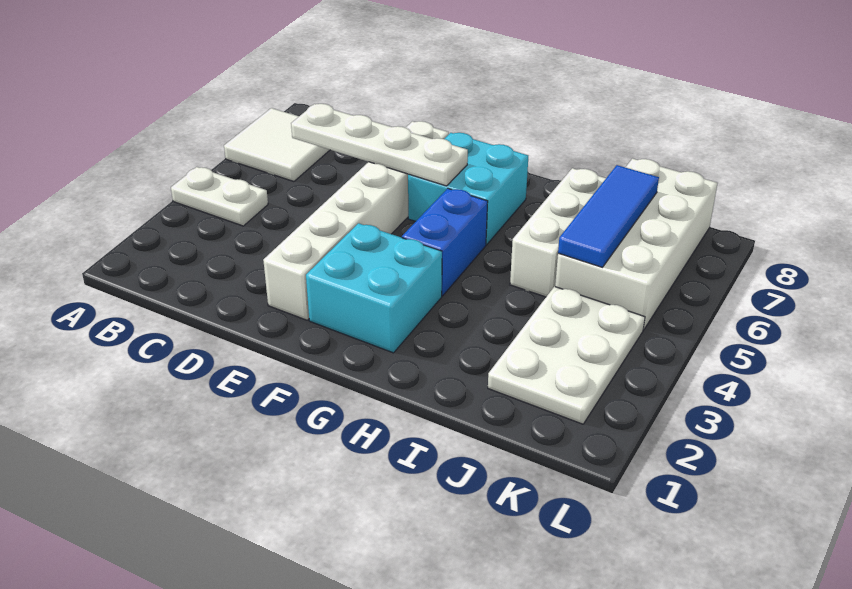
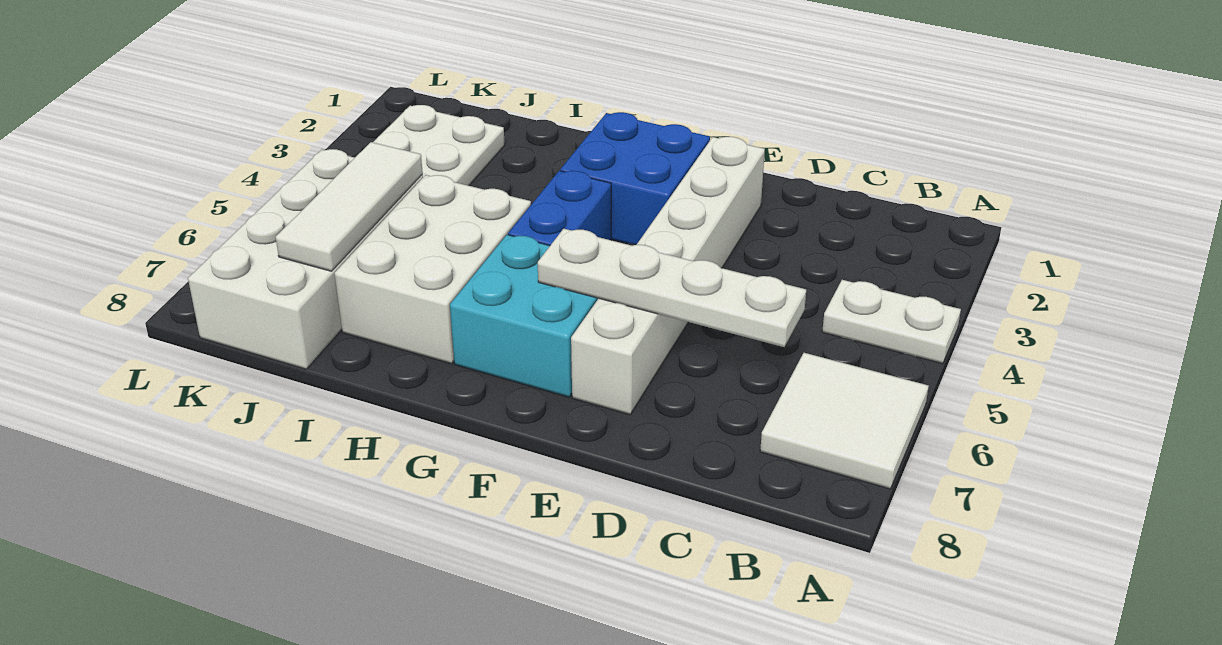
cyan 2x2 brick [306,223,442,353] -> blue 2x2 brick [560,112,710,245]
white 1x3 brick [510,168,606,297] -> white 2x3 brick [334,175,531,364]
blue 1x3 tile [558,165,659,267] -> white 1x3 tile [276,142,423,271]

